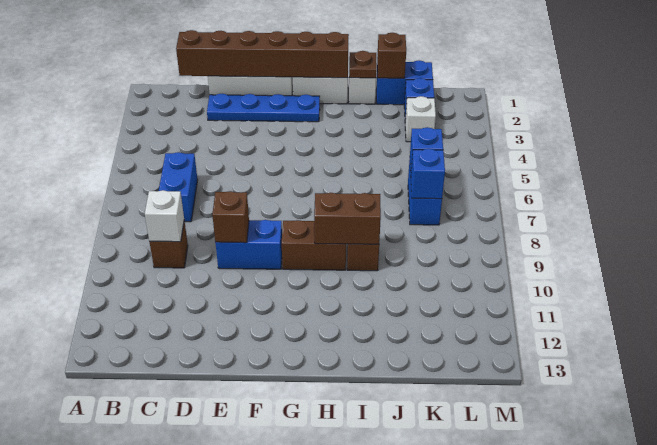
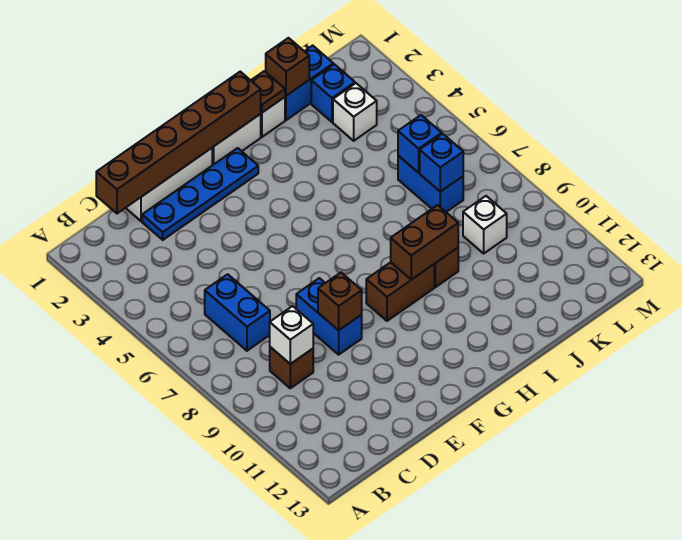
blue 1x2 brick [215,220,282,269] -> blue 1x2 brick turned to [296,278,362,355]
none -> white 1x1 brick [463,196,507,253]

